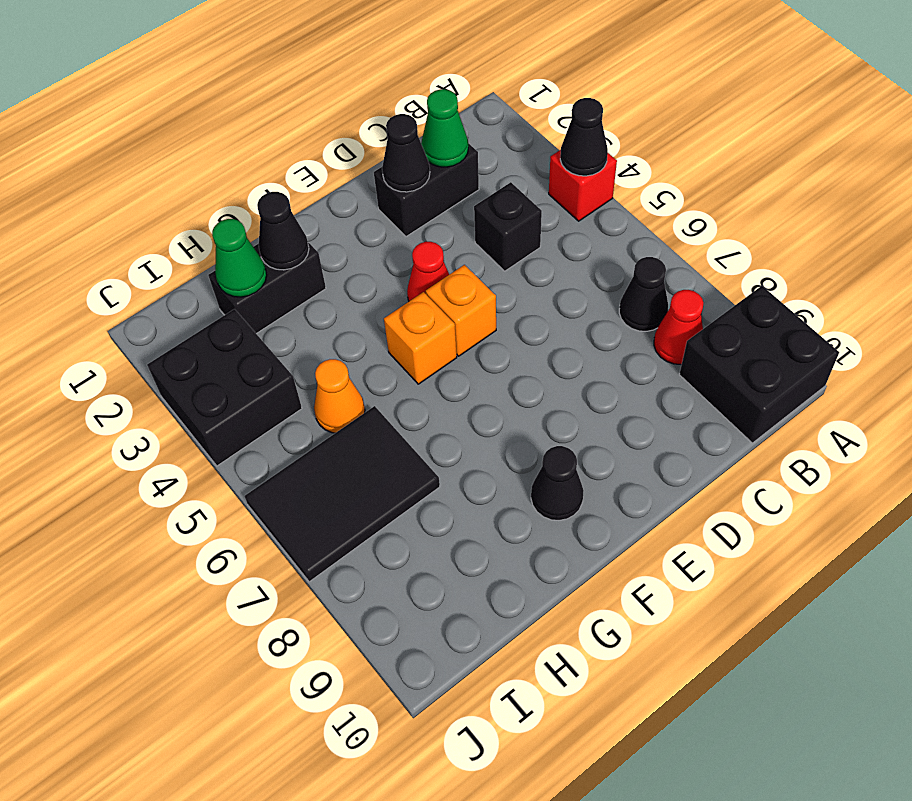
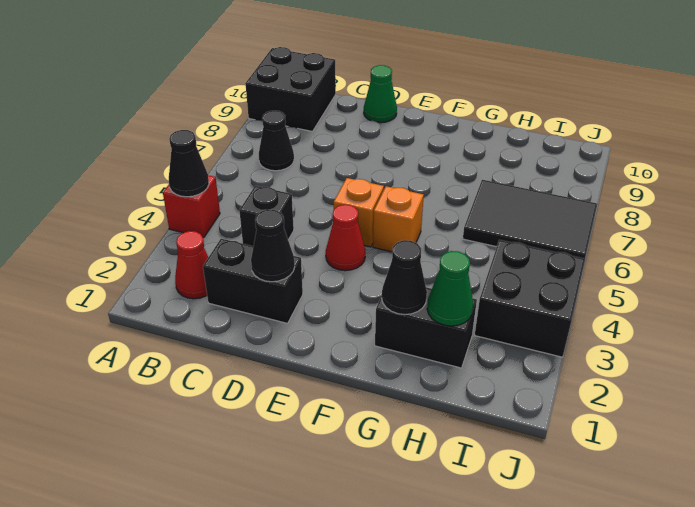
red 1x1 cone [654,290,703,365] -> red 1x1 cone moved to [175,231,208,299]
green 1x1 cone [421,89,468,167] -> green 1x1 cone moved to [364,65,397,123]
black 1x1 cone [531,446,584,520] -> none
orange 1x1 cone [314,359,365,433] -> none

